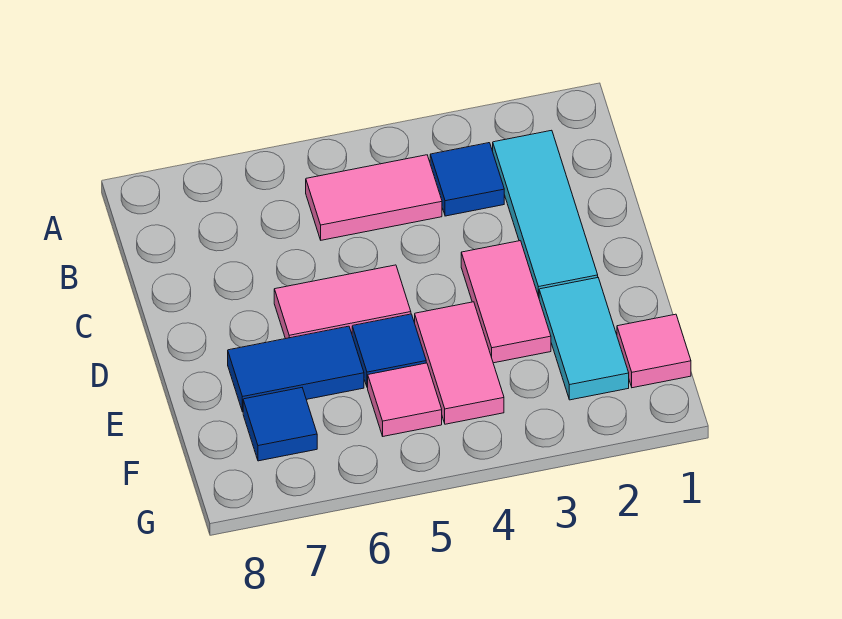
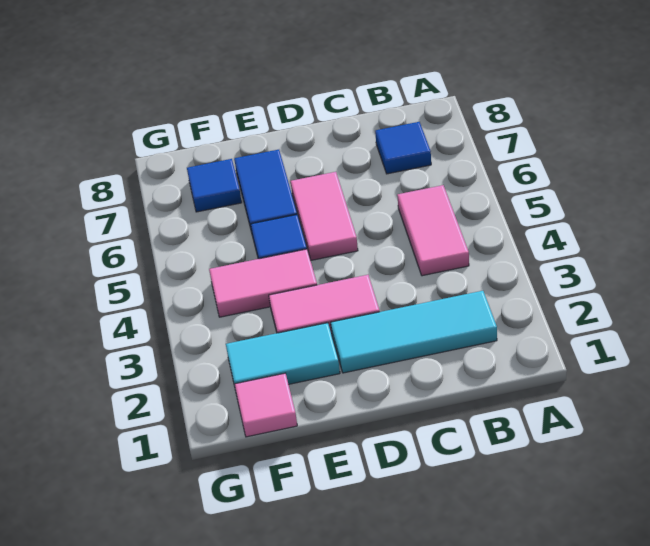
blue 1x1 tile [430,143,504,216] -> blue 1x1 tile moved to [375,122,431,174]
pink 1x1 tile [368,363,442,436] -> none

